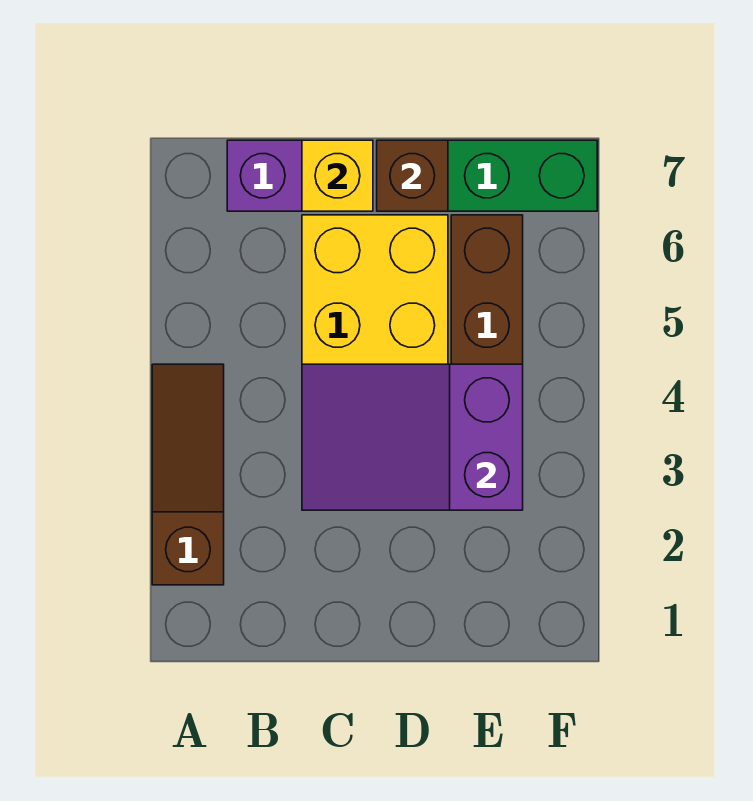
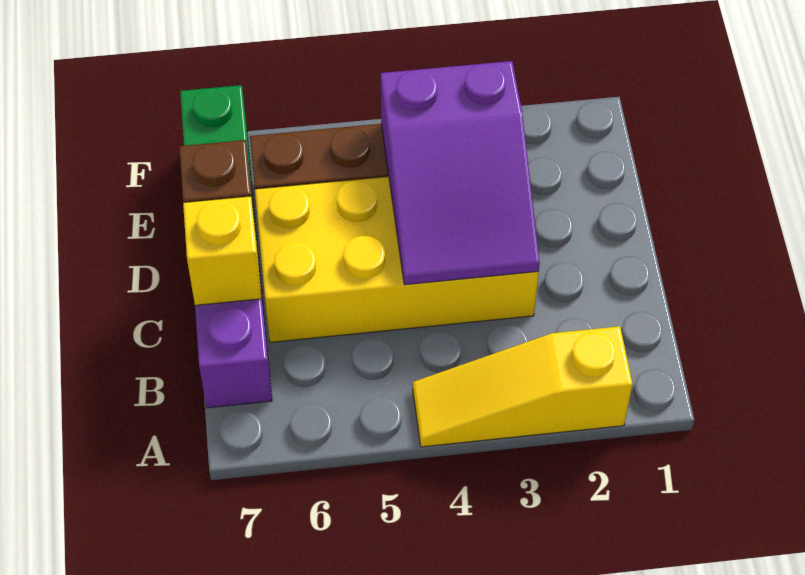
brown 1x3 slope [152,364,224,585] -> yellow 1x3 slope [413,326,633,447]

